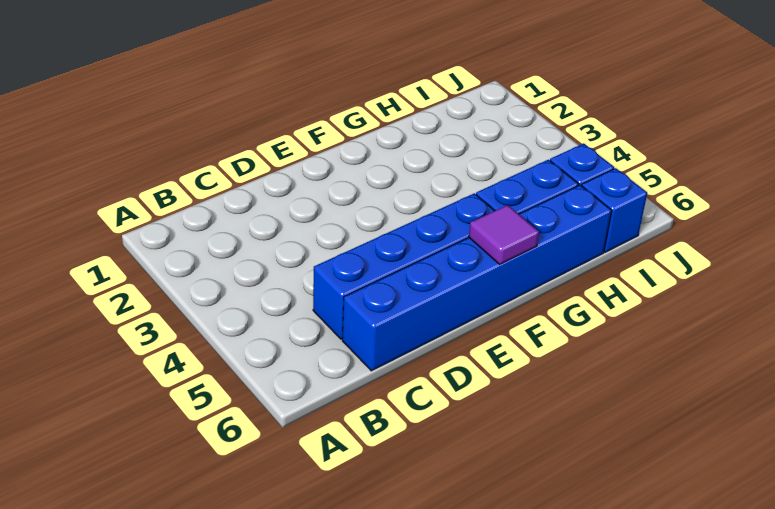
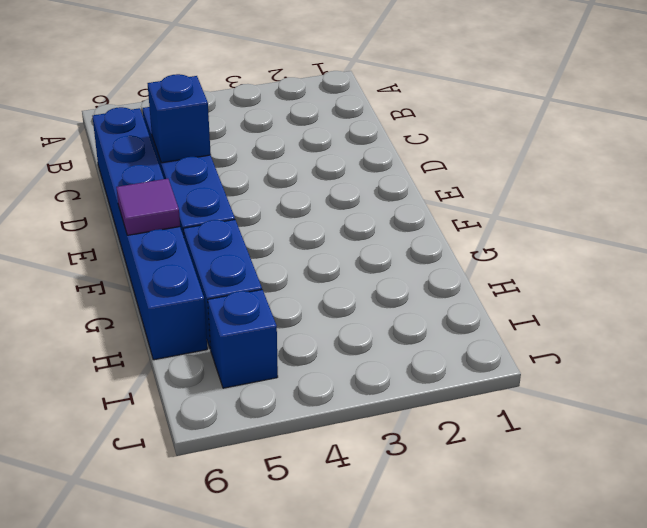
blue 1x1 brick [582,168,647,252] -> blue 1x1 brick moved to [148,74,211,163]

